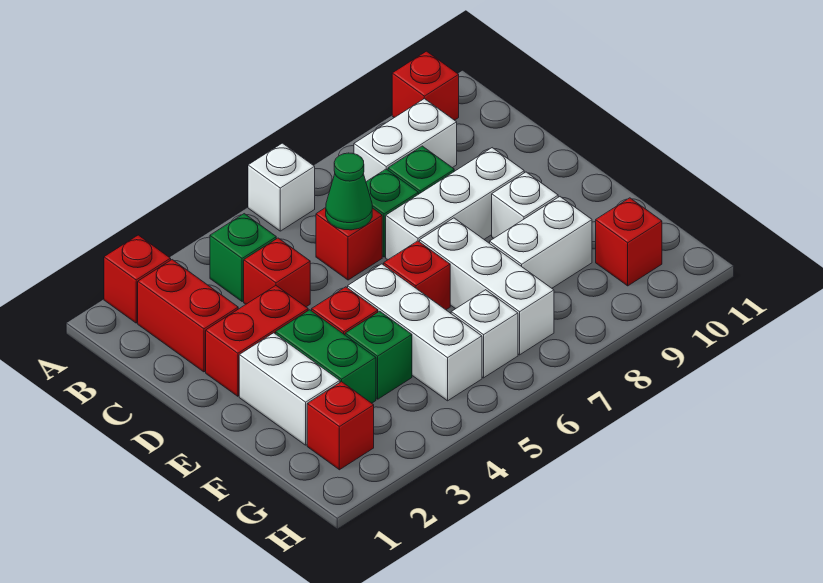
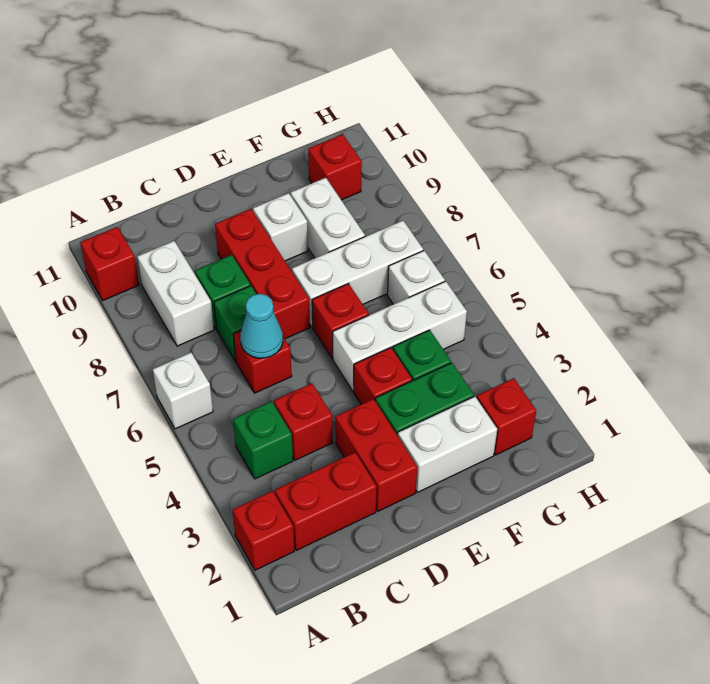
green 1x1 cone [326,153,372,230] -> cyan 1x1 cone [240,294,283,358]
white 1x3 brick [386,148,524,260] -> red 1x3 brick [215,209,310,339]

